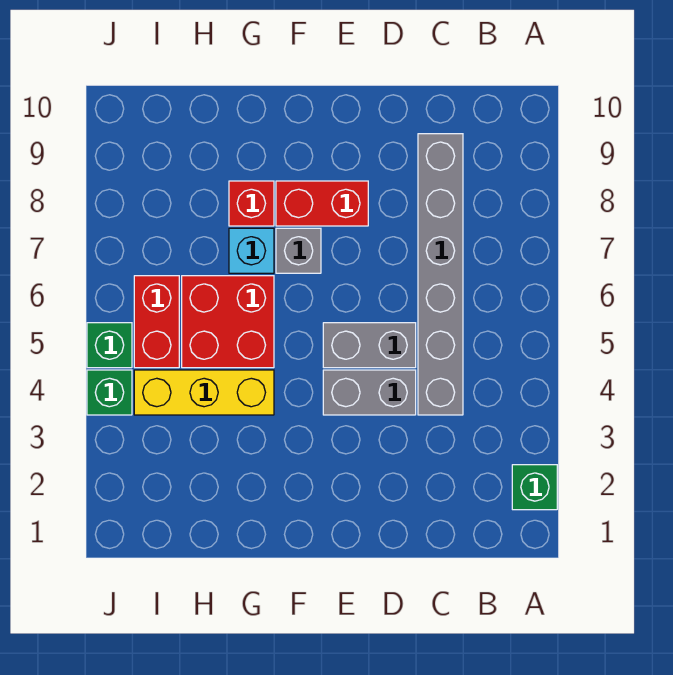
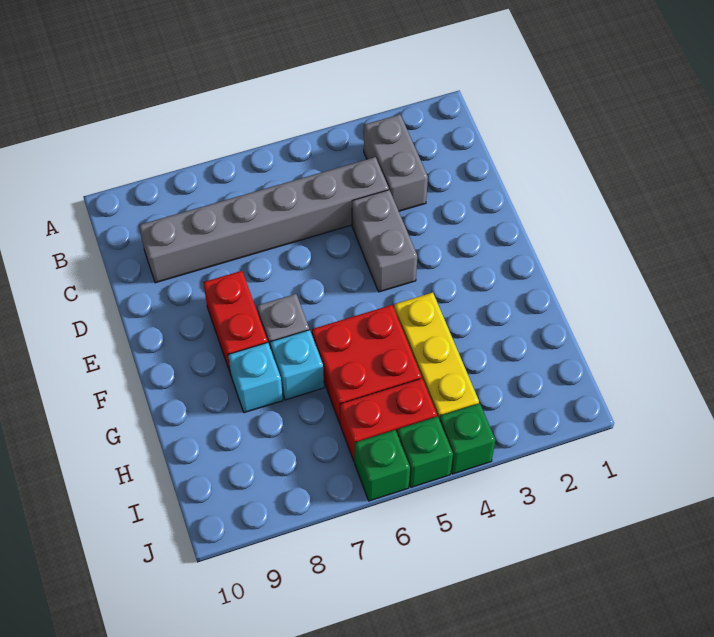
green 1x1 brick [512,465,557,510] -> green 1x1 brick moved to [355,430,410,501]
grey 1x2 brick [323,323,416,368] -> grey 1x2 brick moved to [364,114,428,211]
red 1x1 brick [229,181,274,226] -> cyan 1x1 brick [228,343,283,413]

